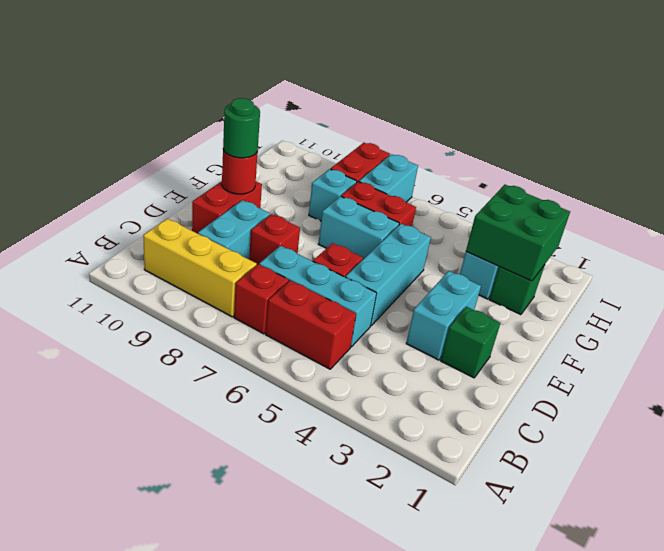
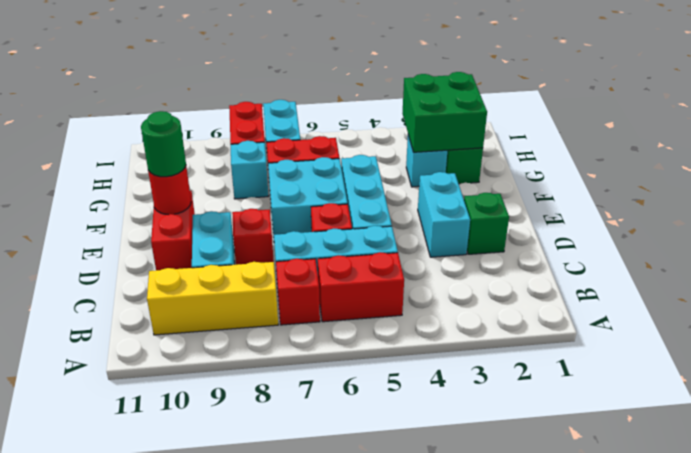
cyan 1x2 brick [318,196,399,259] -> cyan 2x2 brick [268,157,348,237]

